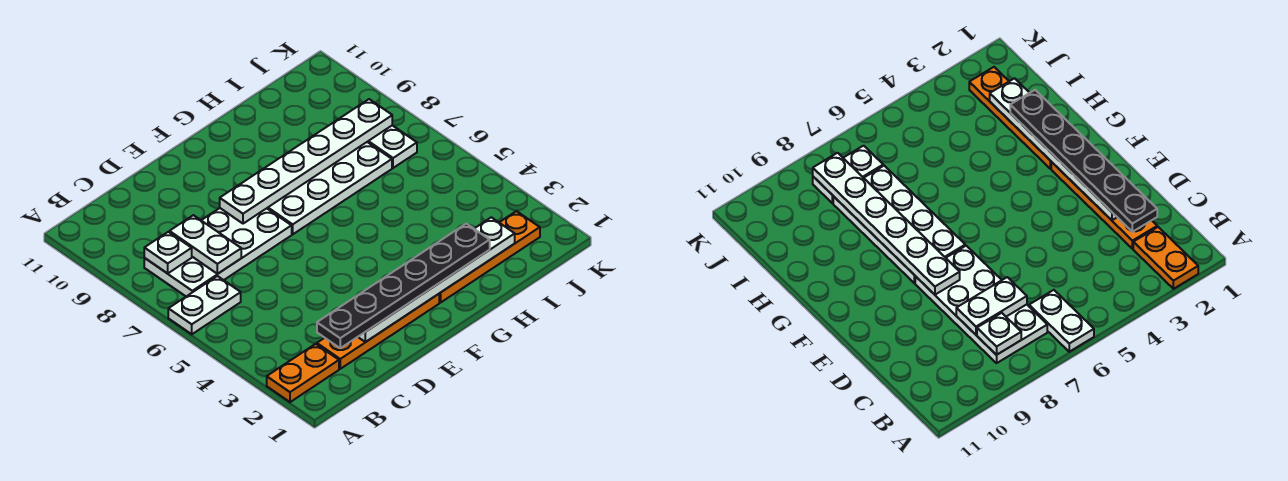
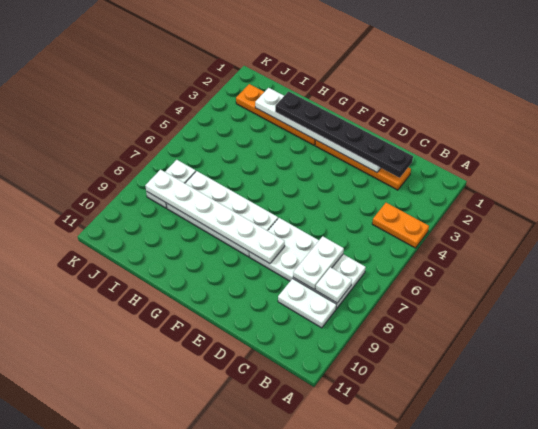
orange 1x2 plate [267,344,339,402] -> orange 1x2 plate moved to [372,203,429,248]
white 1x2 plate [168,276,241,334] -> white 1x2 plate moved to [278,279,336,328]

